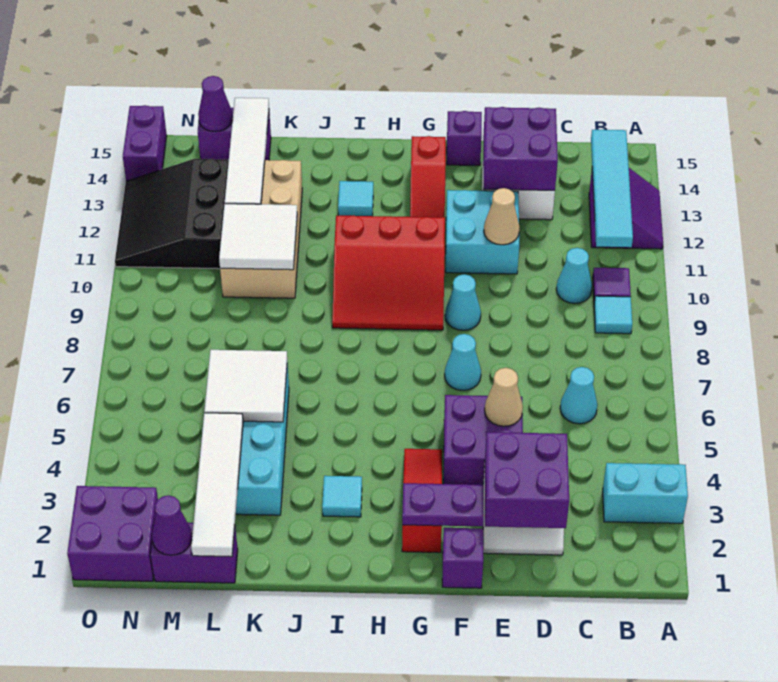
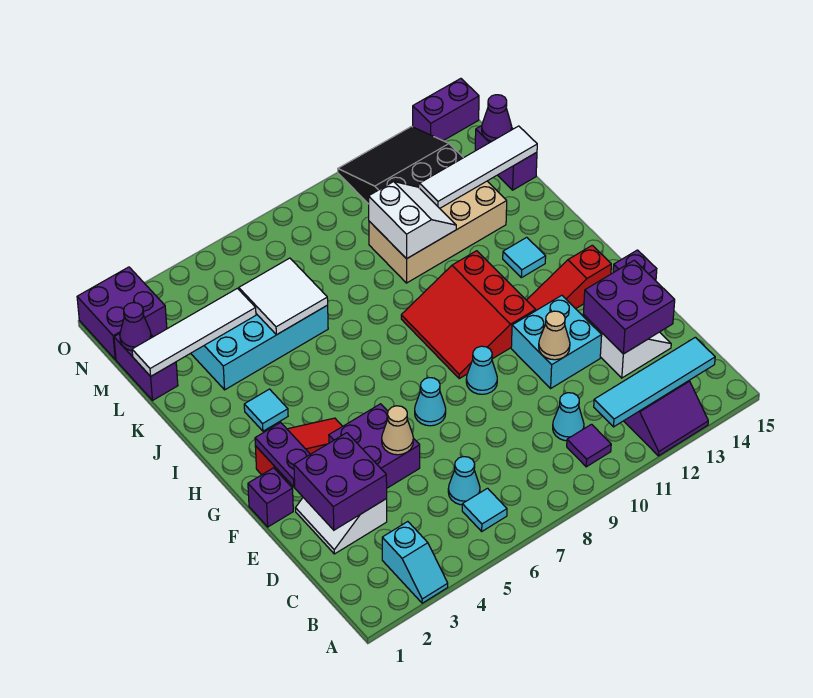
cyan 1x2 brick [603,463,688,523] -> cyan 1x2 slope [382,522,448,603]
cyan 1x1 tile [594,296,632,334] -> cyan 1x1 tile moved to [462,488,507,531]
white 2x2 tile [219,204,297,270] -> white 2x2 slope [369,182,456,259]

